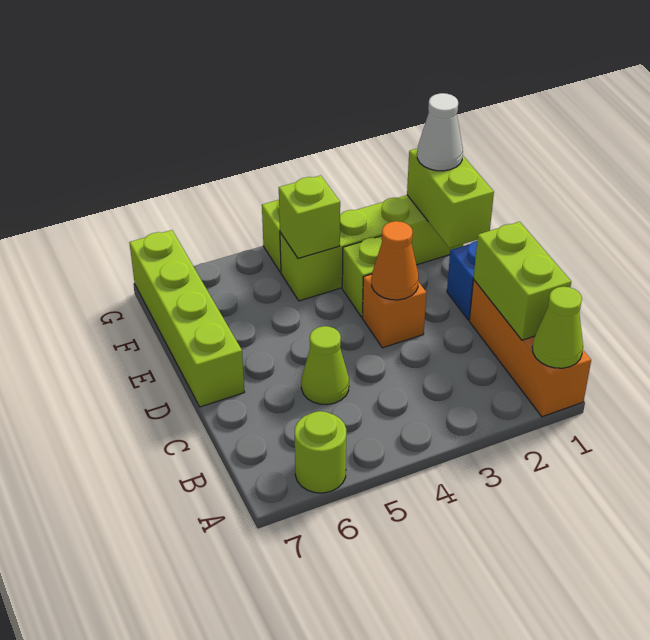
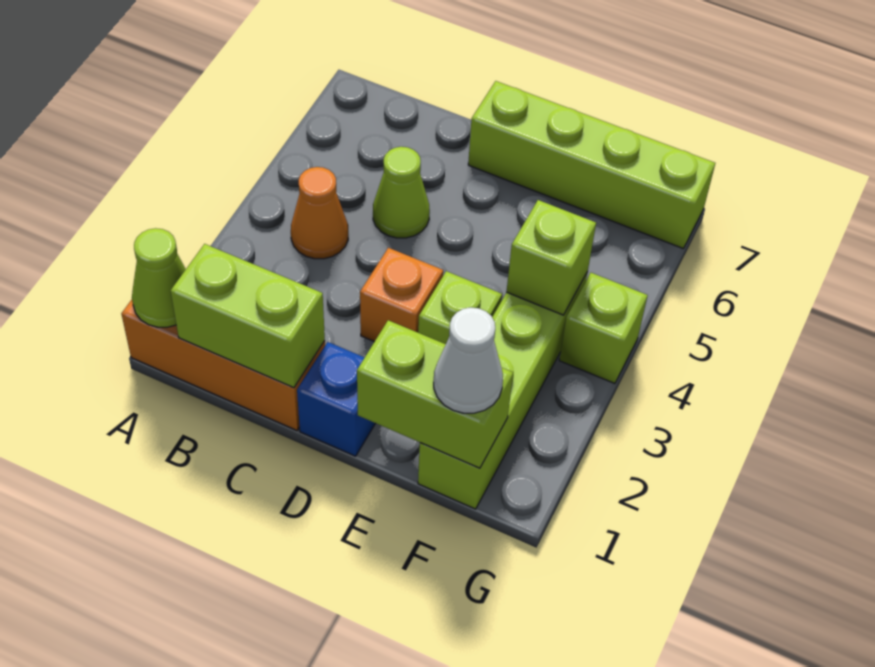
lime 1x1 round brick [295,411,346,493] -> none
orange 1x1 cone [372,221,419,300] -> orange 1x1 cone moved to [291,167,348,259]

